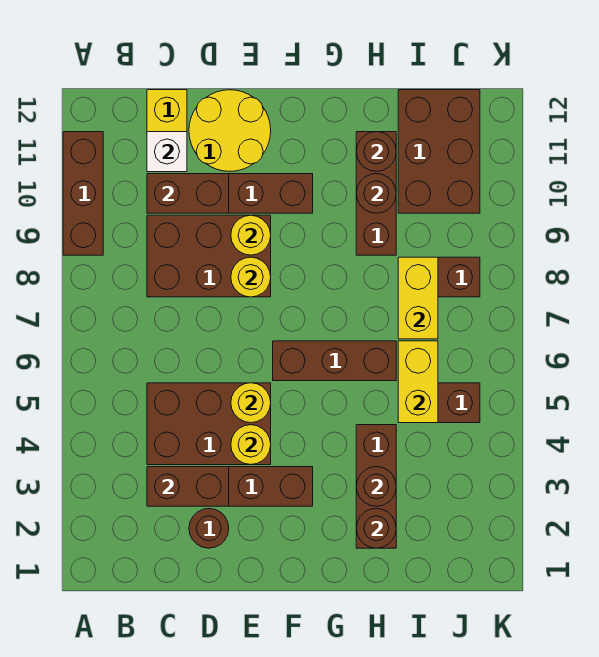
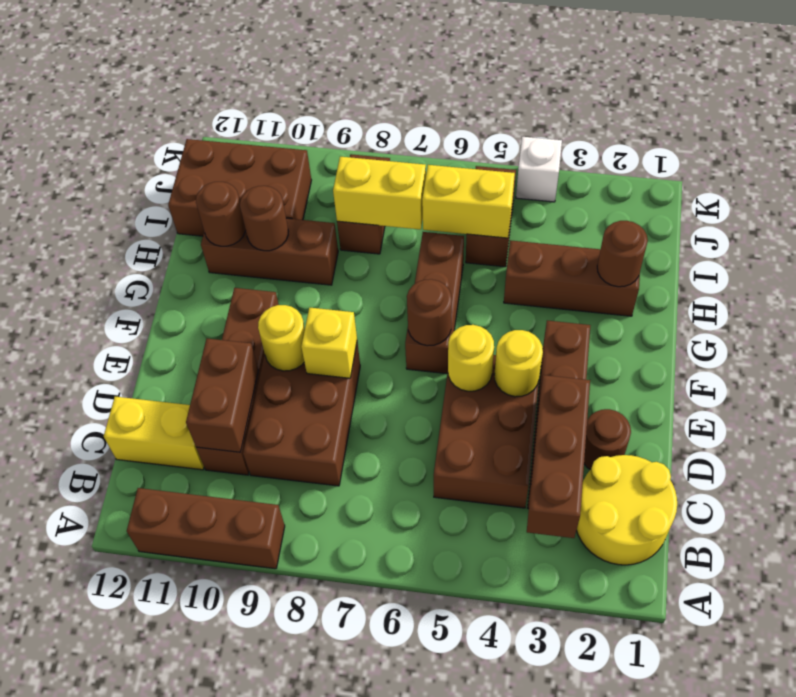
brown 1x2 brick [147,467,229,506] -> brown 1x3 brick [527,375,590,538]
white 1x1 brick [147,132,187,172] -> white 1x1 brick moved to [516,137,562,202]
yellow 2x2 round brick [189,90,271,171] -> yellow 2x2 round brick moved to [576,455,677,565]
yellow 1x1 round brick [231,257,271,297] -> yellow 1x1 brick [301,308,357,378]
brown 1x1 round brick [356,467,396,506] -> brown 1x1 round brick moved to [407,279,452,346]

